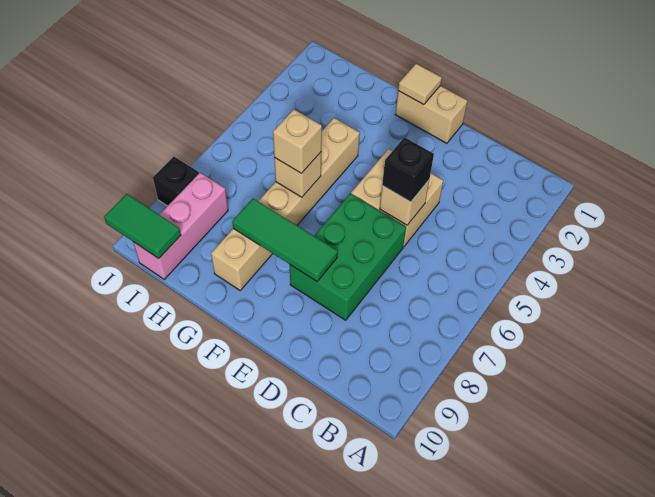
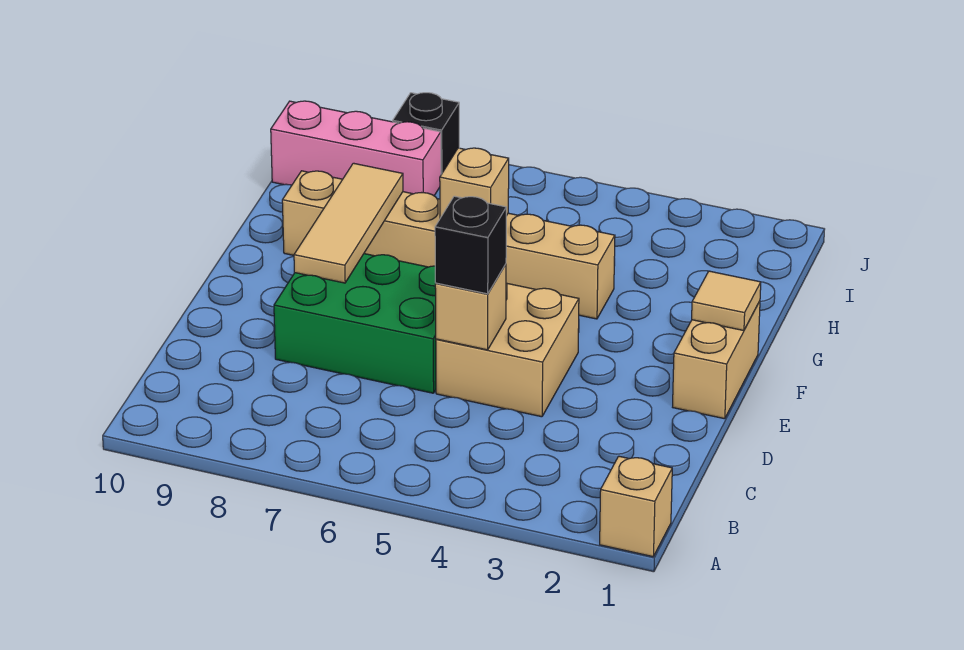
green 1x3 tile [232,199,338,281] -> tan 1x3 tile [294,163,403,283]
tan 1x1 brick [273,110,322,173] -> tan 1x1 brick moved to [600,456,672,557]
green 1x2 tile [104,194,181,259] -> none

